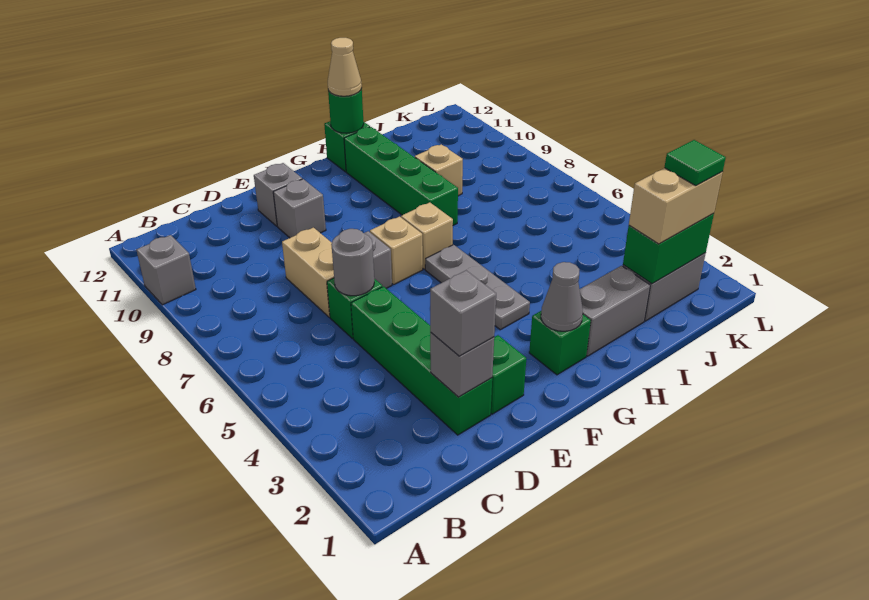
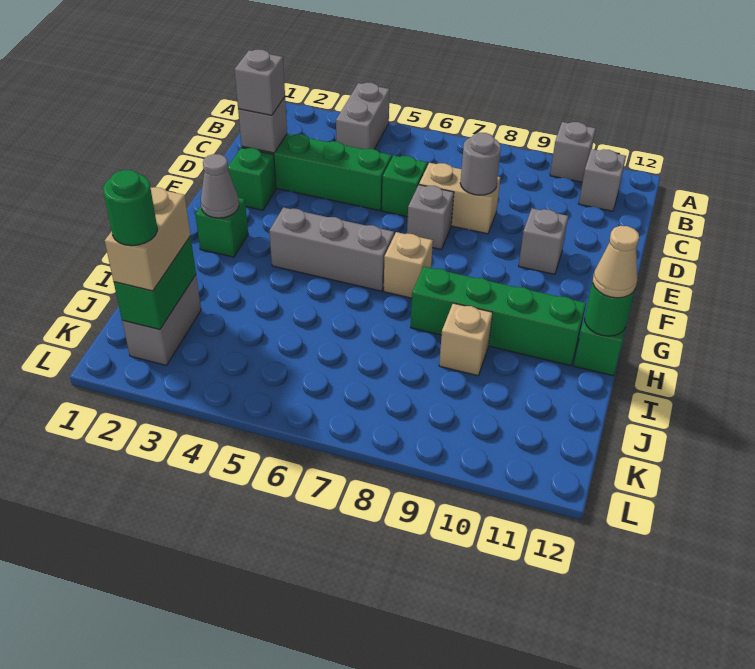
grey 1x1 round brick [331,229,374,296] -> grey 1x1 round brick moved to [460,133,501,195]
grey 1x1 brick [254,163,302,226] -> grey 1x1 brick moved to [579,149,626,211]
tan 1x1 brick [370,217,423,285] -> none
grey 1x3 plate [425,245,530,330] -> grey 1x3 brick [269,207,394,291]
grey 1x2 brick [580,266,650,356] -> grey 1x2 brick moved to [336,83,390,149]
green 1x1 tile [664,140,726,186] -> green 1x1 round brick [103,170,157,246]

